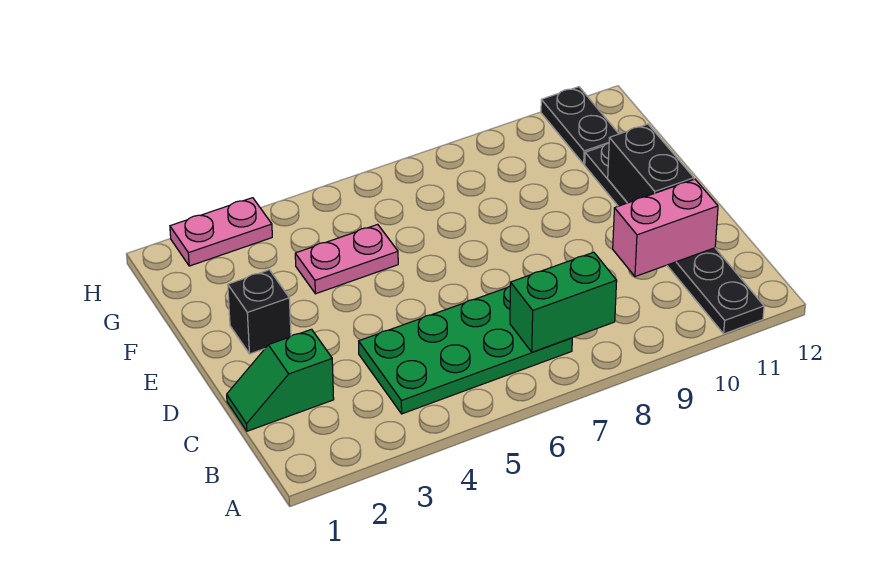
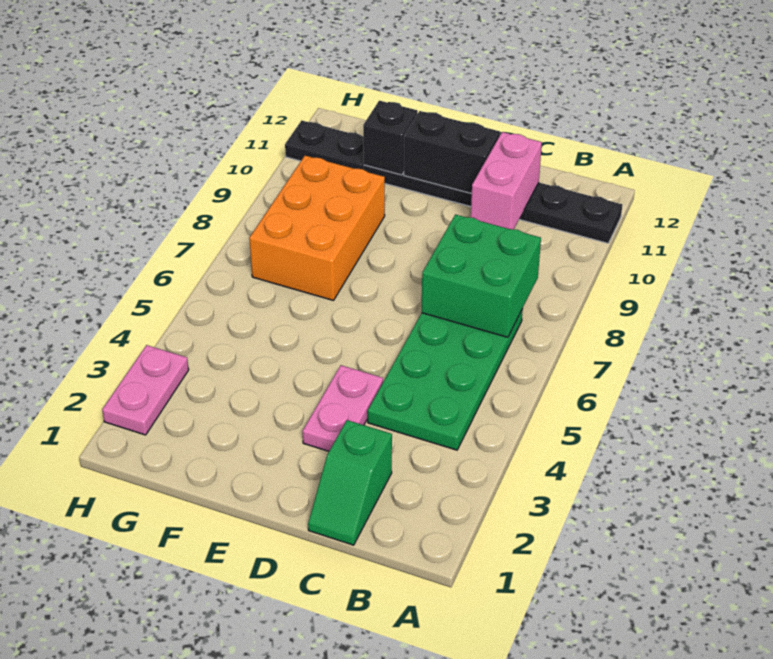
green 1x2 brick [510,252,617,352] -> green 2x2 brick [422,214,541,337]
black 1x1 brick [228,270,291,354] -> black 1x1 brick moved to [363,101,418,175]
pink 1x2 plate [295,224,398,294] -> pink 1x2 plate moved to [303,365,383,451]
none -> orange 2x3 brick [249,156,385,301]

